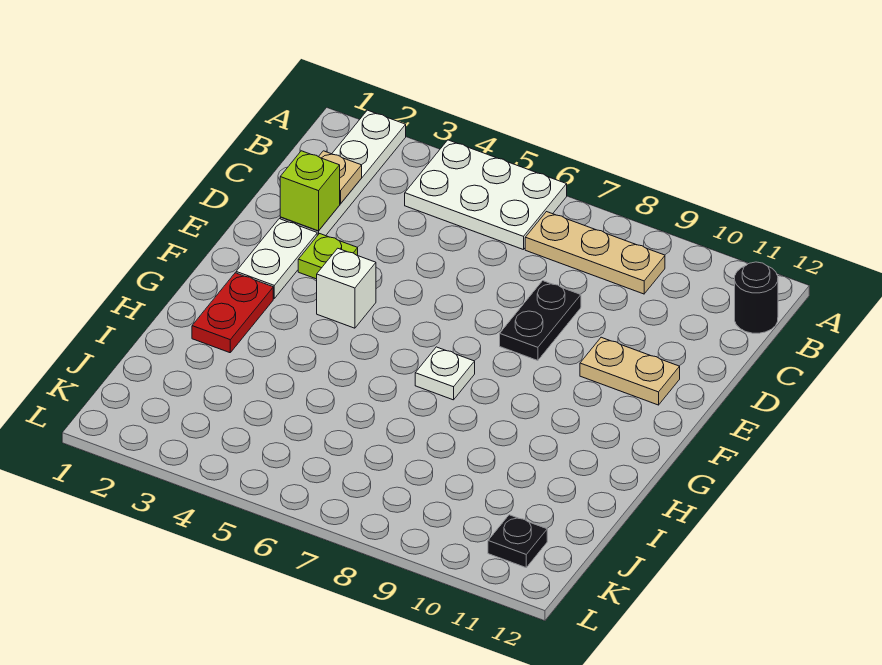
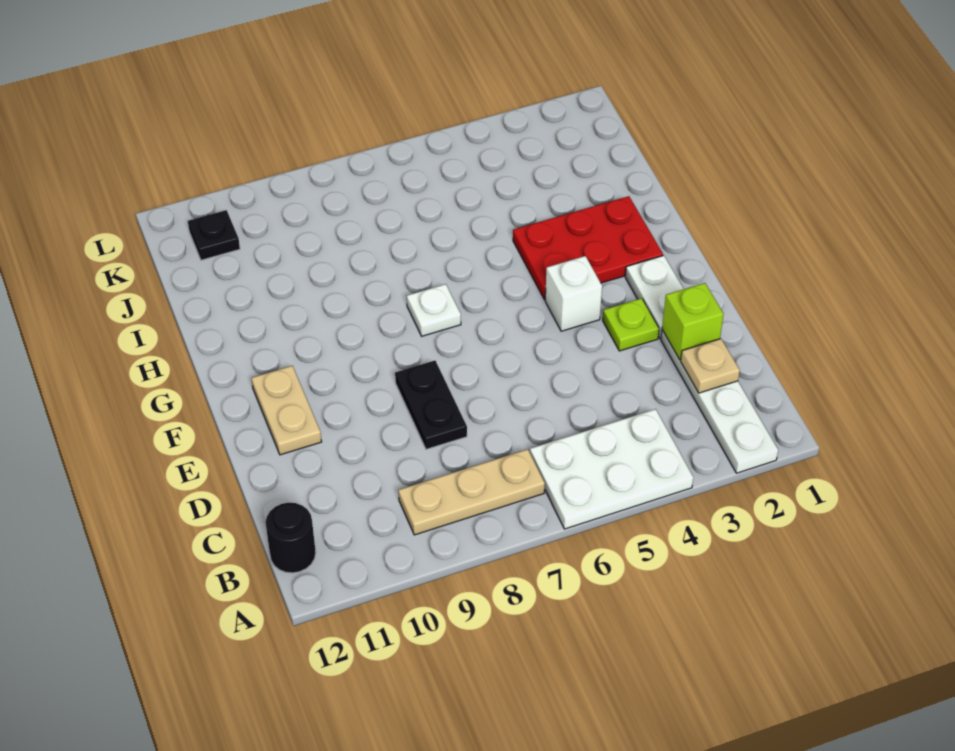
tan 1x2 plate [580,337,680,405] -> tan 1x2 plate turned to [251,366,322,455]
red 1x2 plate [192,273,273,353] -> red 2x3 plate [513,196,663,300]

